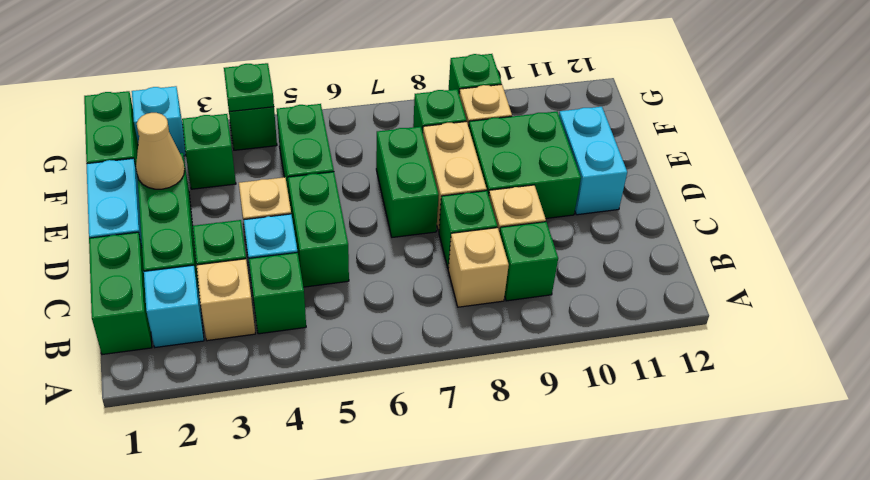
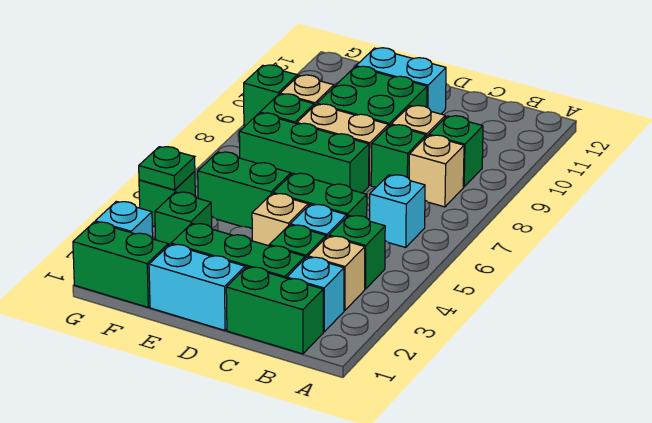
none -> cyan 1x1 brick [370,175,425,247]
green 1x2 brick [376,127,439,237] -> green 1x3 brick [239,113,369,193]
tan 1x1 cone [136,113,185,189] -> none

